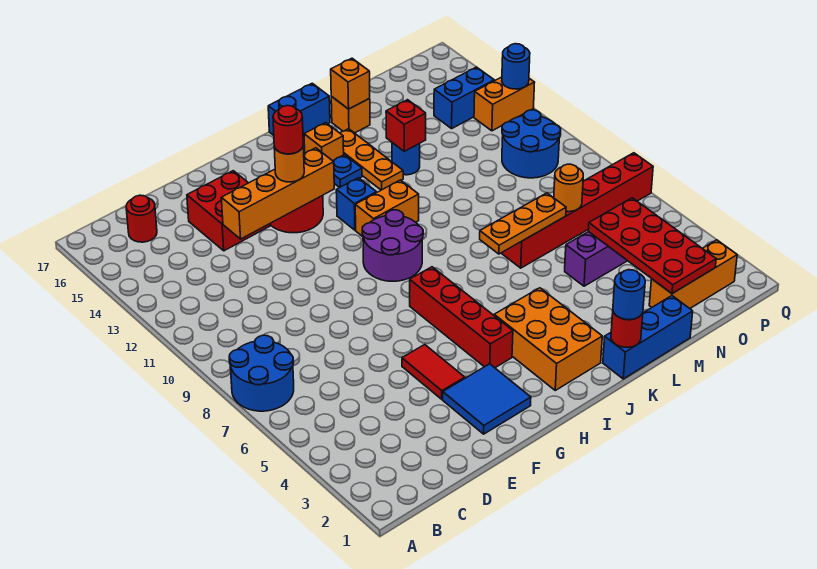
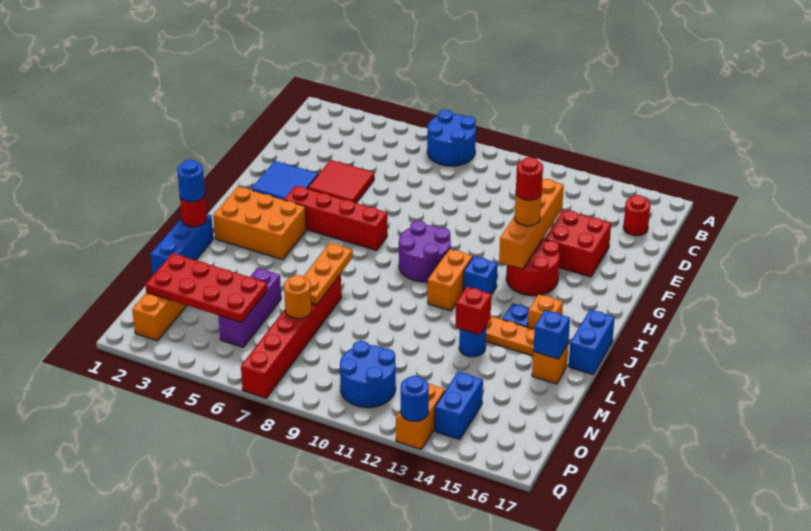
red 1x2 tile [402,345,465,399] -> red 2x2 tile [308,160,374,203]
orange 1x1 brick [331,58,370,109] -> blue 1x1 brick [533,310,570,359]

